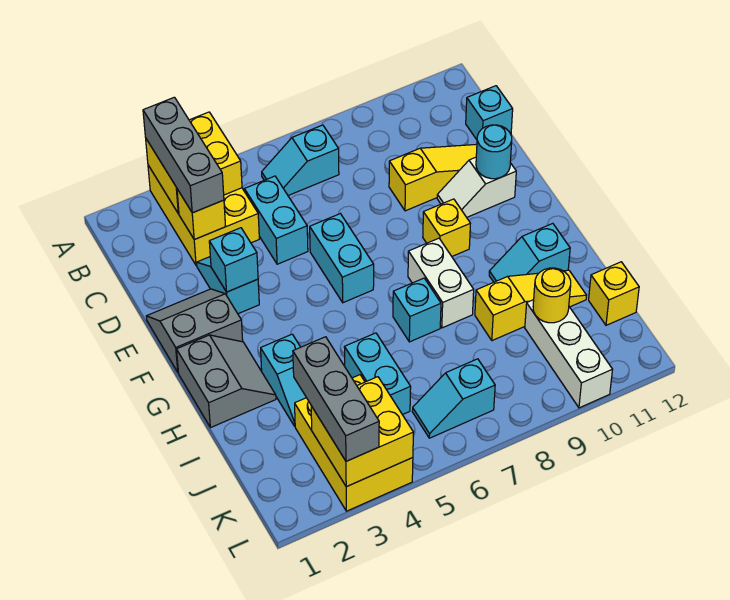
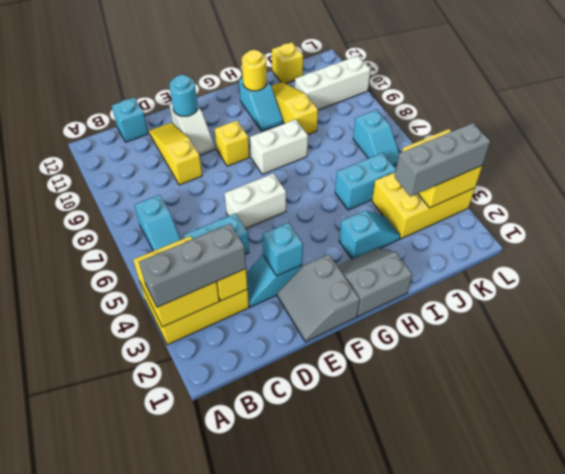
cyan 1x2 brick [310,214,374,303] -> white 1x2 brick [225,173,286,229]
cyan 1x1 brick [393,278,441,342] -> none
yellow 1x1 round brick [533,268,571,323] -> yellow 1x1 round brick moved to [242,50,267,91]

